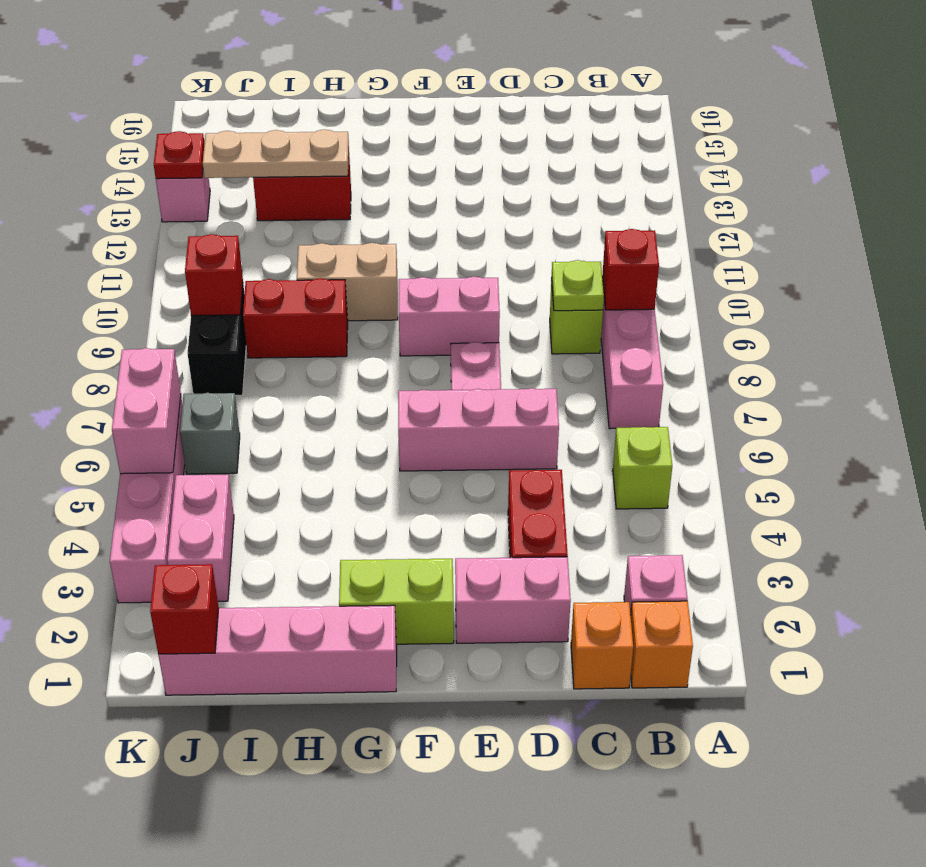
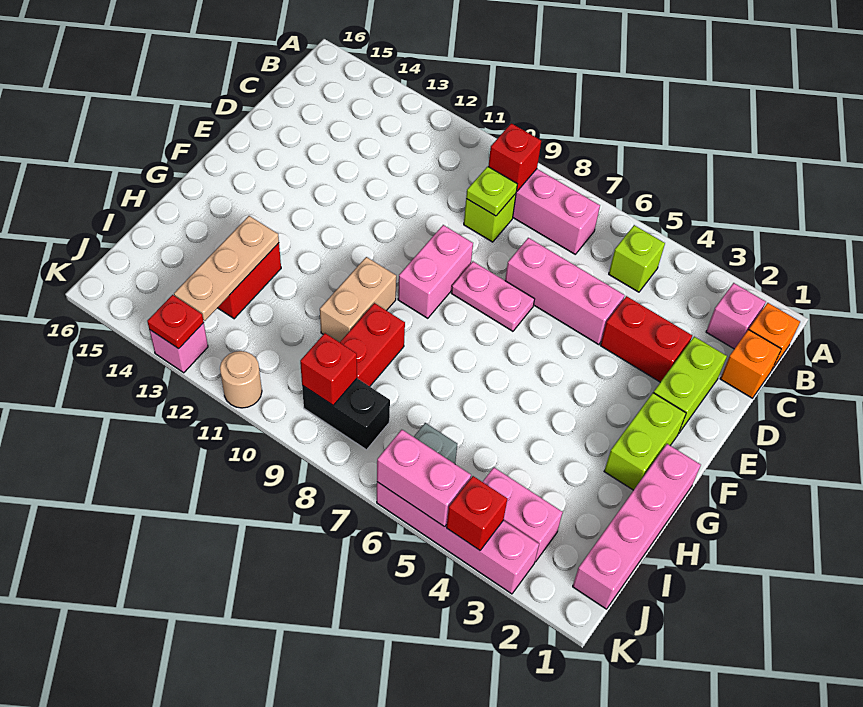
pink 1x2 brick [455,557,571,643] -> lime 1x2 brick [654,337,727,433]
pink 1x3 brick [398,388,559,471] -> pink 1x3 brick turned to [505,238,625,345]
red 1x1 brick [150,564,219,654] -> red 1x1 brick moved to [446,476,507,550]
none -> tan 1x1 round brick [220,351,262,408]

